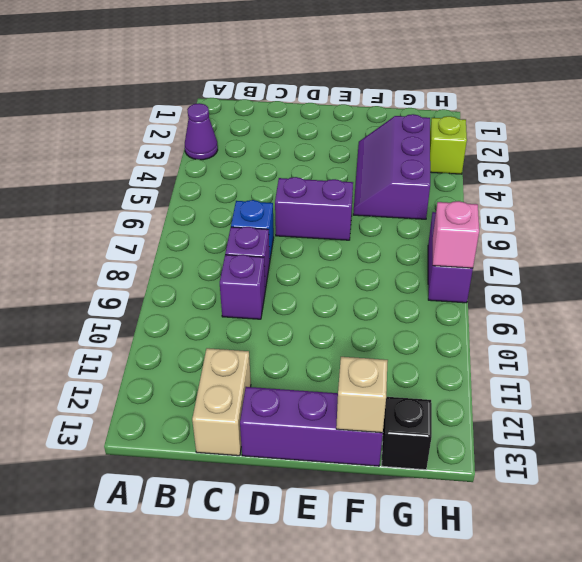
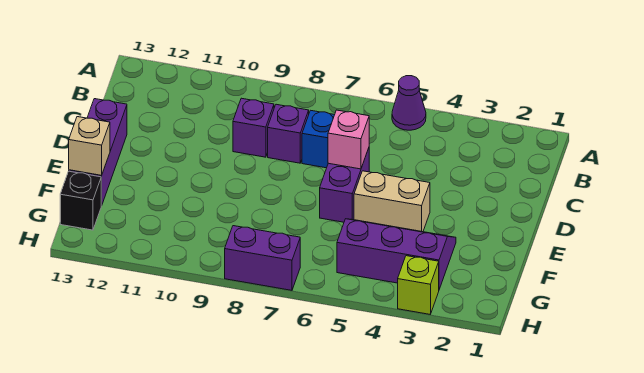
purple 1x1 cone [185,103,218,160] -> purple 1x1 cone moved to [392,76,426,130]
tan 1x2 brick [192,348,251,456] -> tan 1x2 brick moved to [354,171,430,232]
pink 1x1 brick [433,201,479,268] -> pink 1x1 brick moved to [328,110,369,169]

